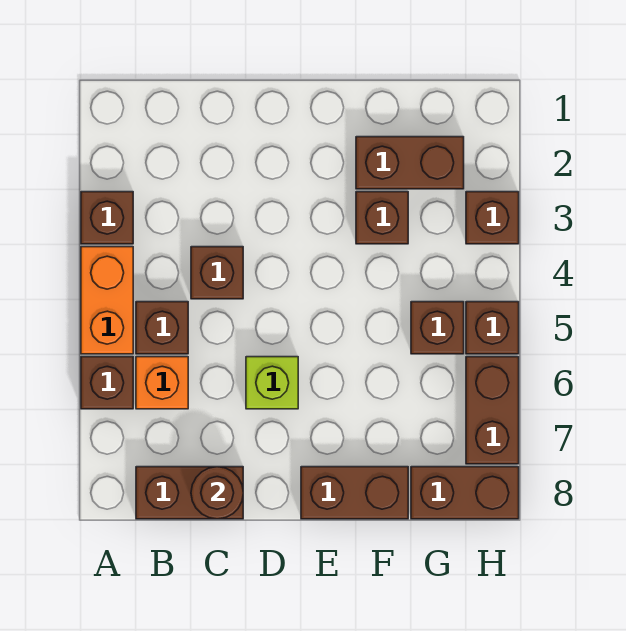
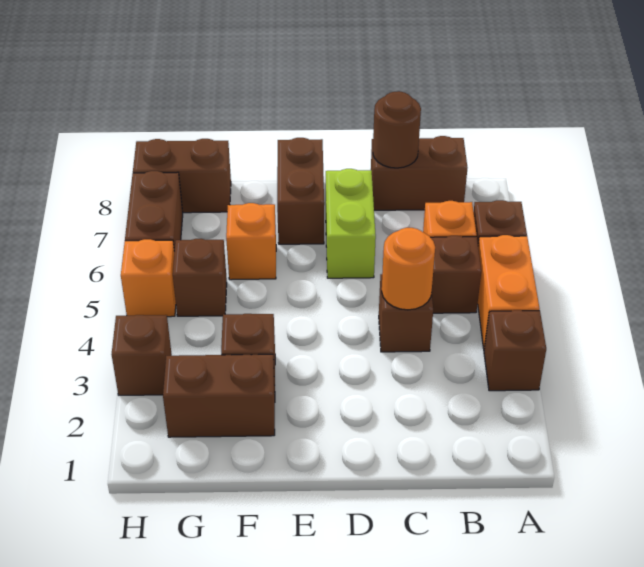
none -> orange 1x1 round brick [382,228,435,310]
lime 1x1 brick [246,357,298,409] -> lime 1x2 brick [326,169,376,278]
brown 1x2 brick [301,467,408,519] -> brown 1x2 brick turned to [277,138,324,244]
none -> orange 1x1 brick [226,203,276,280]
brown 1x1 brick [466,302,519,354] -> orange 1x1 brick [121,239,176,317]

